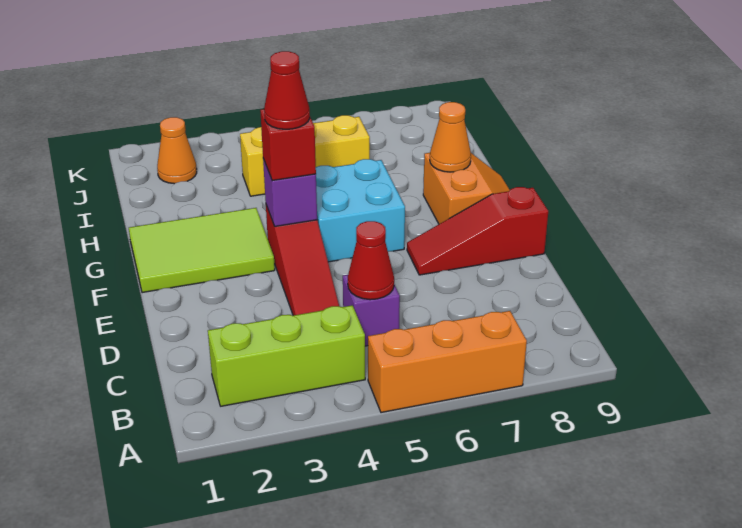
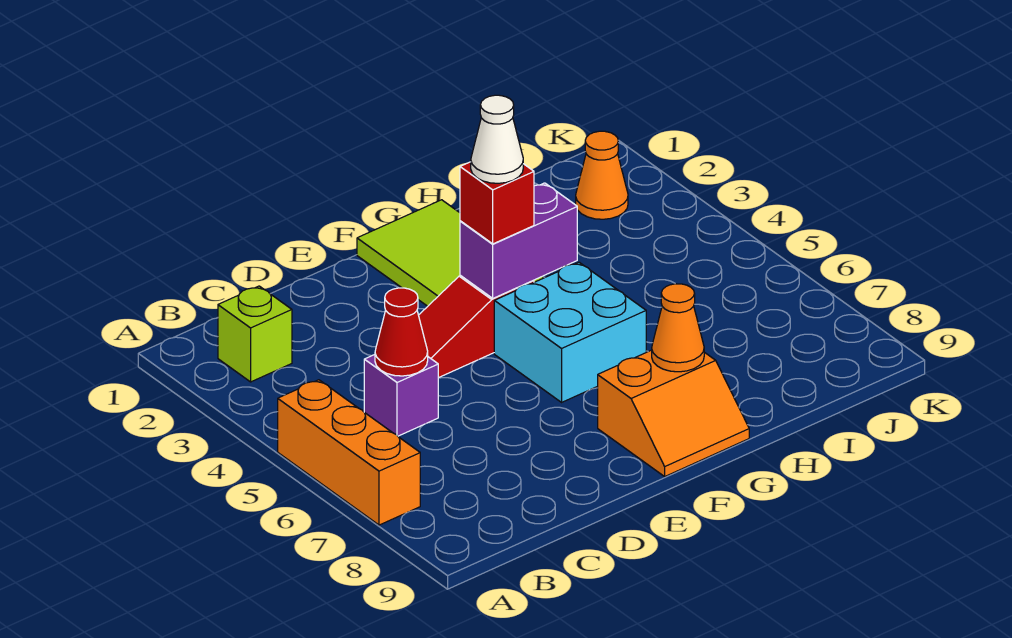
lime 1x3 brick [208,305,365,406] -> lime 1x1 brick [218,286,292,382]
red 1x3 slope [407,187,548,275] -> none
purple 1x1 brick [263,159,317,226] -> purple 1x2 brick [460,183,577,298]
red 1x1 cone [264,51,310,129] -> white 1x1 cone [471,95,523,183]
yellow 1x3 brick [240,115,370,196] -> none

